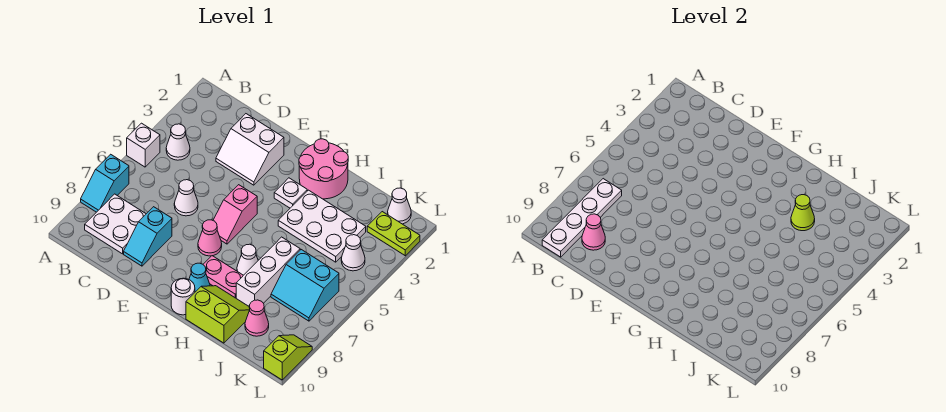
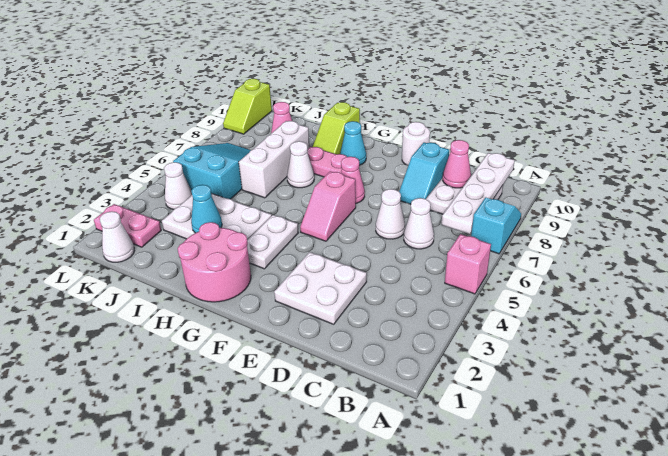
white 1x1 brick [127,123,160,167] -> pink 1x1 brick [445,234,491,294]
white 1x1 cone [166,124,190,160] -> white 1x1 cone moved to [404,198,434,249]
white 2x2 slope [216,114,284,185] -> white 2x2 plate [274,252,367,324]
cyan 1x2 slope [124,207,172,266] -> cyan 1x2 slope turned to [399,143,449,204]
pink 1x2 slope [213,185,257,244] -> pink 1x2 slope turned to [300,171,356,241]
white 1x1 plate [274,178,307,208] -> white 1x2 plate [247,215,298,269]
white 1x1 round brick [171,278,195,315] -> white 1x1 round brick moved to [402,122,430,165]
lime 2x2 slope [186,286,250,343] -> lime 1x2 slope [313,102,360,154]
lime 1x1 cone [791,195,815,231] -> cyan 1x1 cone [191,185,222,233]
cyan 2x2 slope [271,250,339,321] -> cyan 2x3 slope [173,143,251,199]
lime 1x2 plate [367,212,420,256] -> pink 1x2 plate [94,204,161,247]

